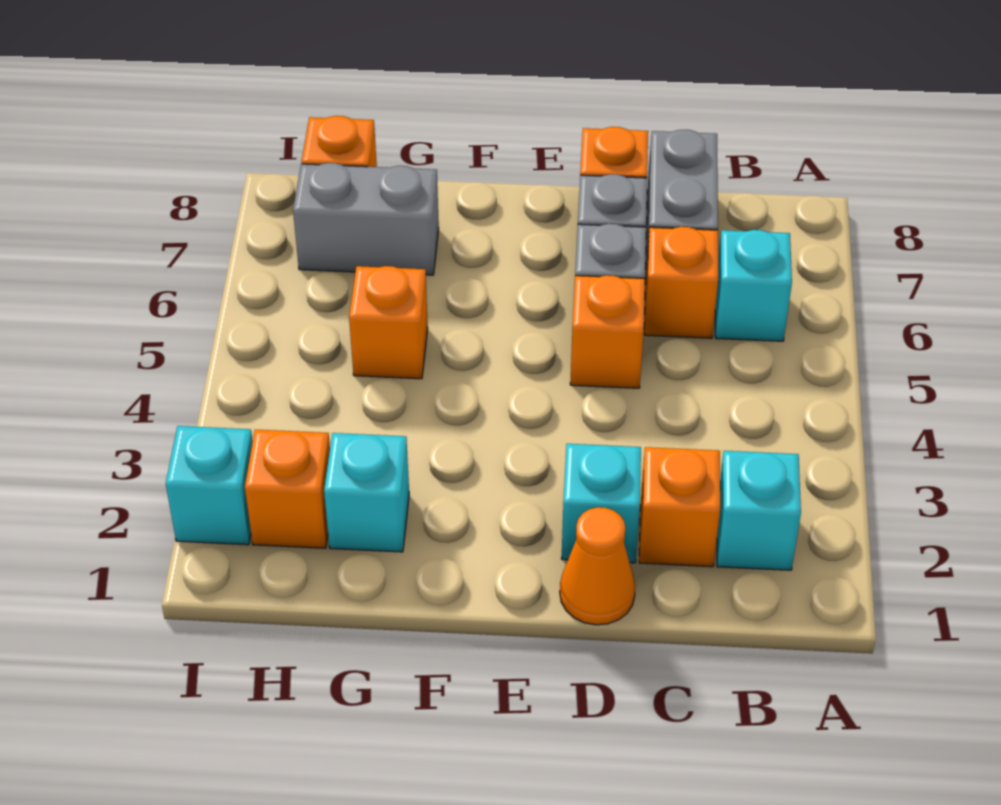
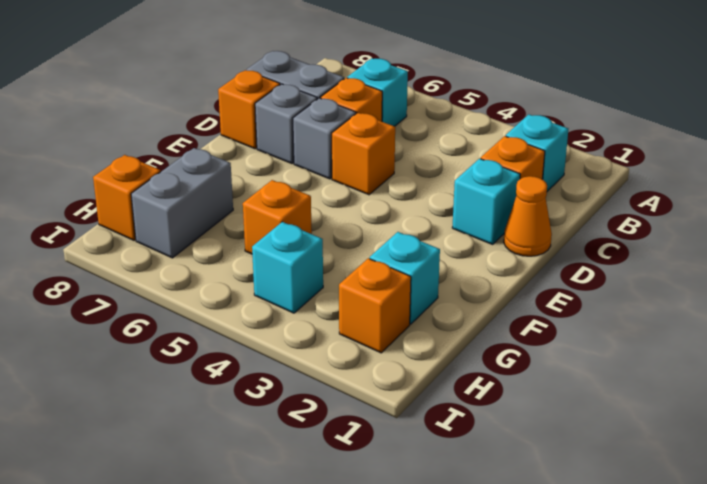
cyan 1x1 brick [166,426,253,545] -> cyan 1x1 brick moved to [252,222,323,313]

